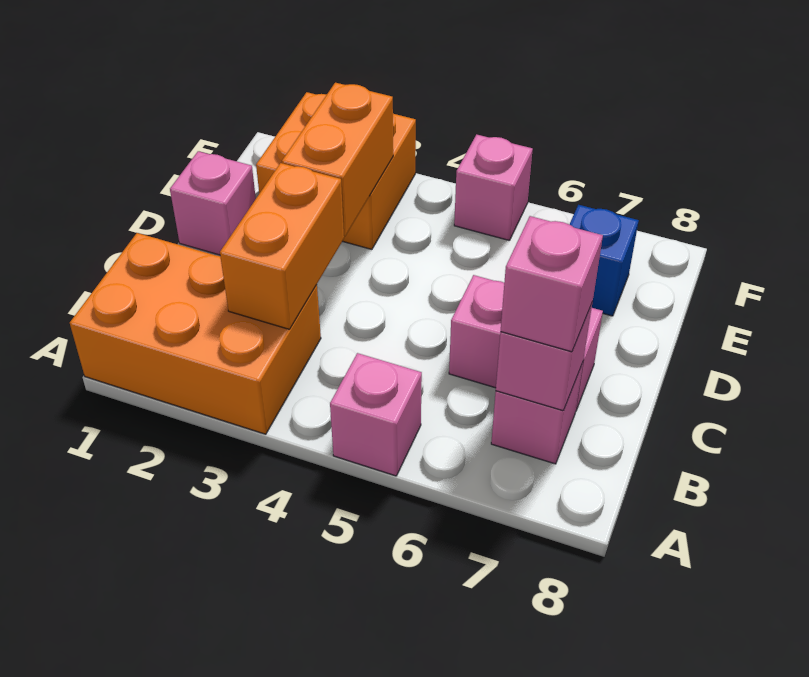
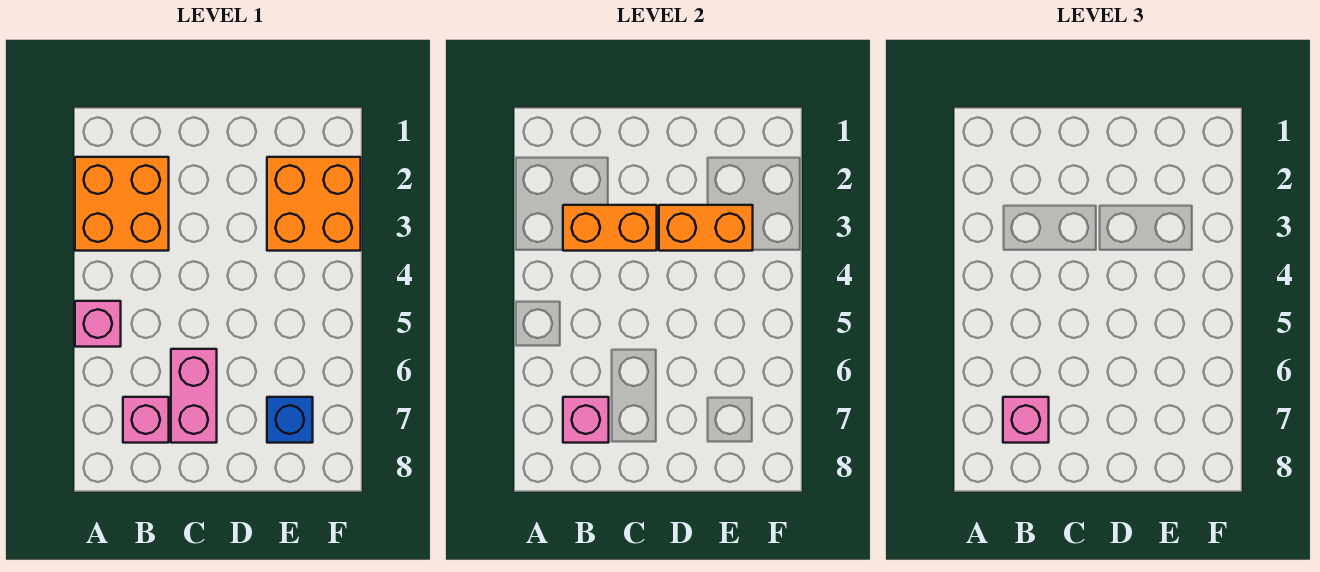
orange 2x3 brick [70,233,321,434] -> orange 2x2 brick [75,157,169,251]
pink 1x1 brick [170,151,256,255] -> none
pink 1x1 brick [454,134,533,240] -> none

